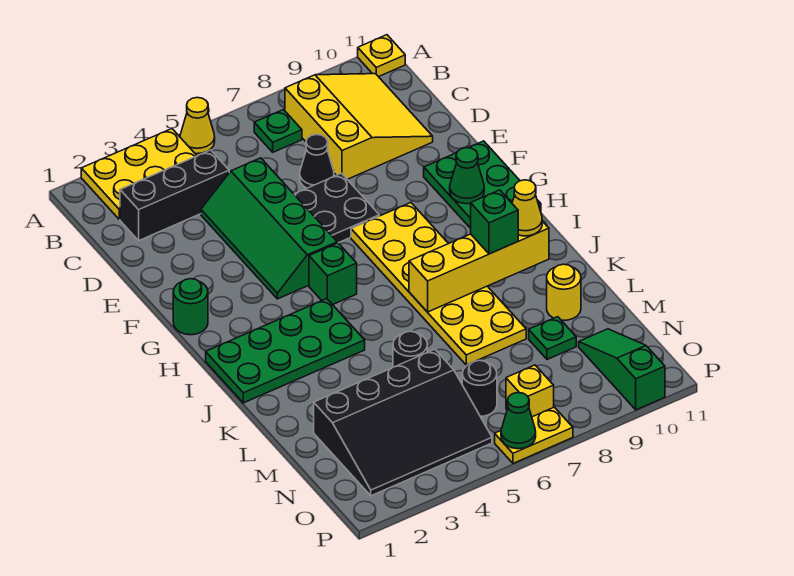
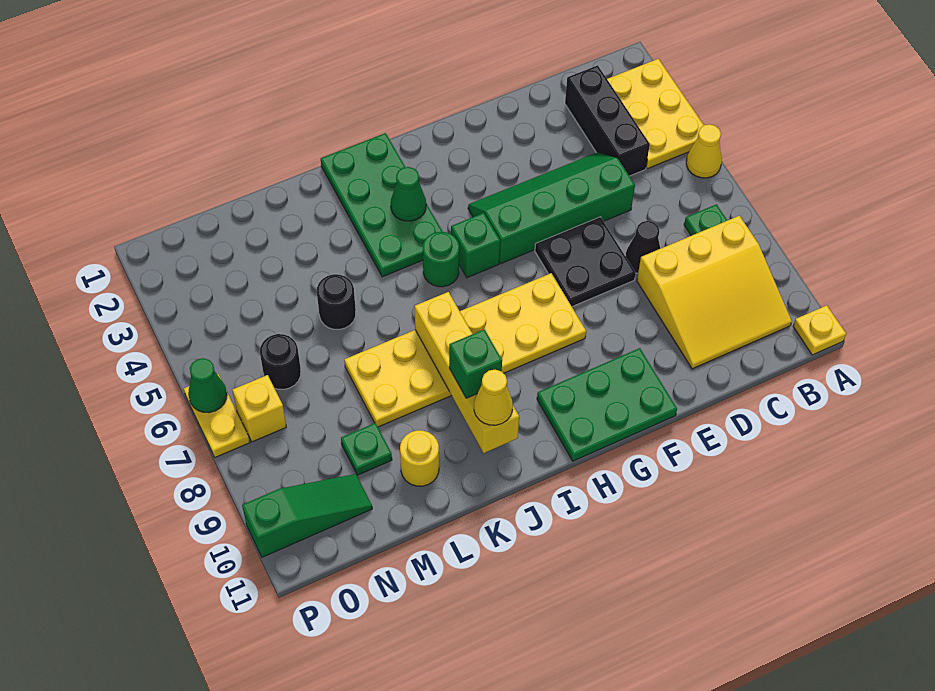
green 1x1 round brick [173,279,208,335] -> green 1x1 round brick moved to [423,232,459,287]
green 1x1 cone [450,148,484,204] -> green 1x1 cone moved to [391,167,426,221]
black 3x4 slope [314,349,492,496] -> none

